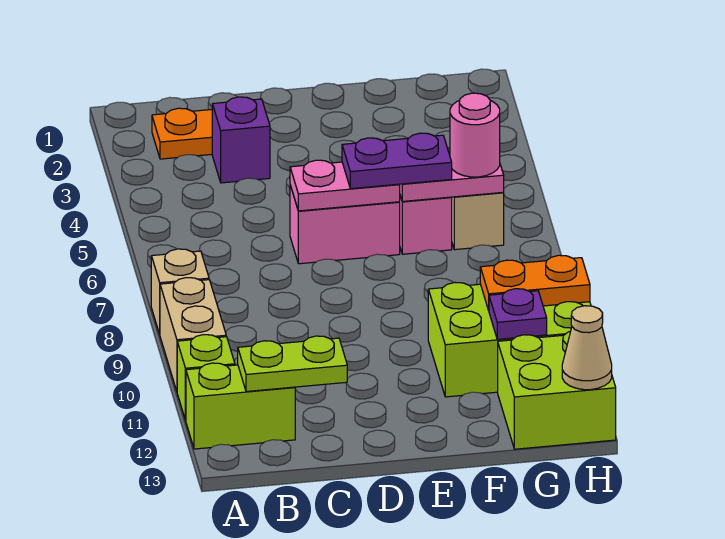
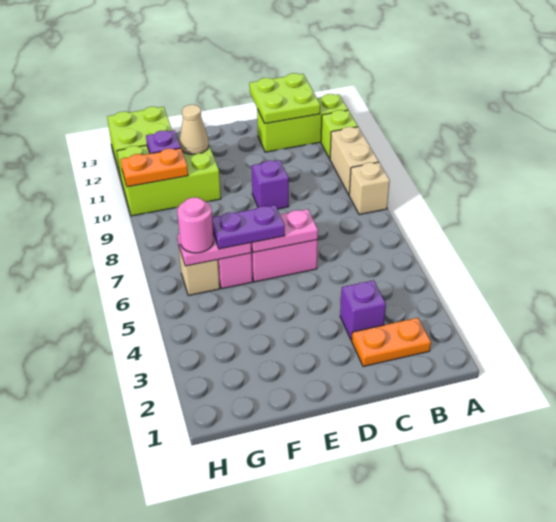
lime 1x2 brick [186,363,295,449] -> lime 1x3 brick [257,94,348,152]
lime 1x2 plate [238,336,347,392] -> lime 2x2 plate [249,73,320,123]
none -> purple 1x1 brick [252,160,289,209]
tan 1x1 cone [562,306,612,390] -> tan 1x1 cone moved to [179,105,209,154]

